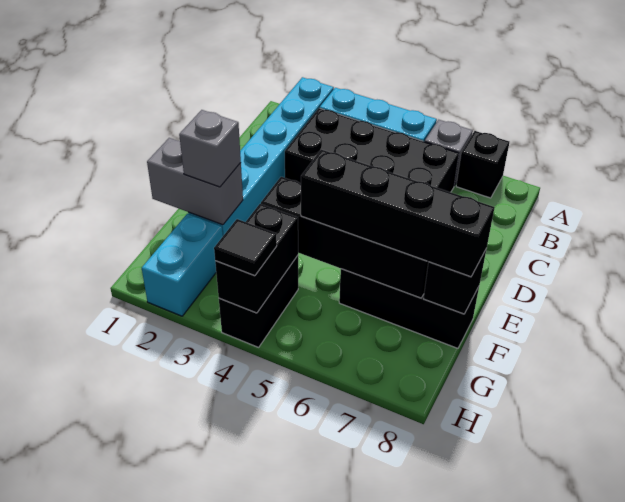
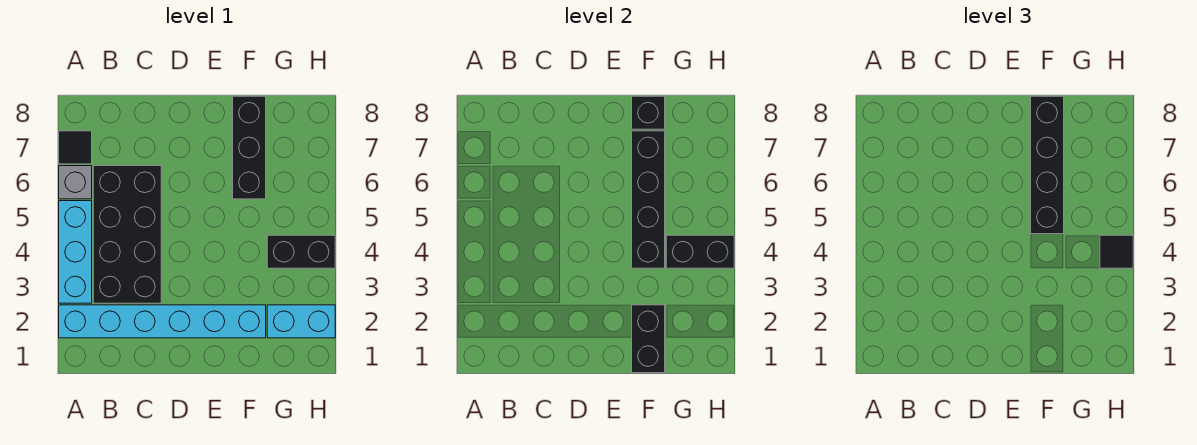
black 1x1 brick [456,131,509,198] -> black 1x1 tile [59,131,92,164]
grey 1x2 brick [147,138,243,225] -> black 1x2 brick [632,305,665,373]
grey 1x1 brick [179,110,241,187] -> none

